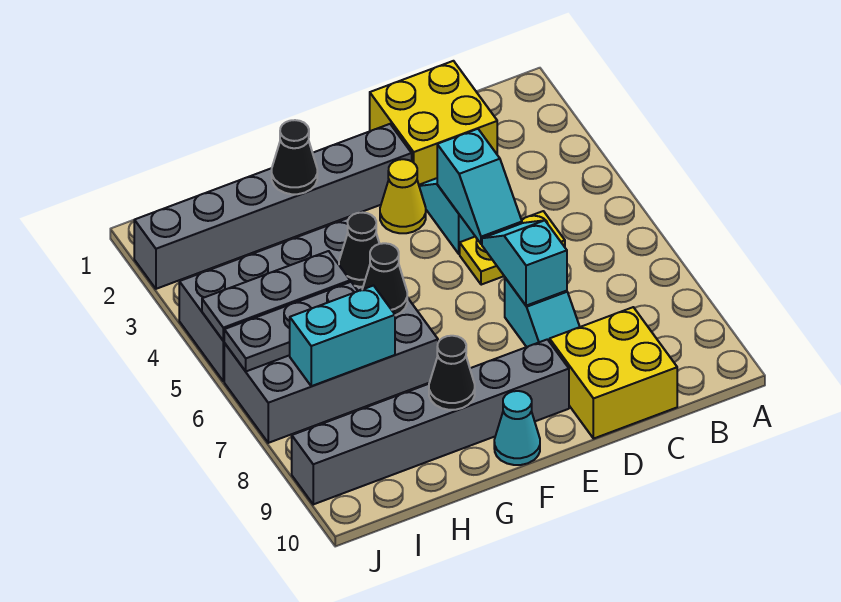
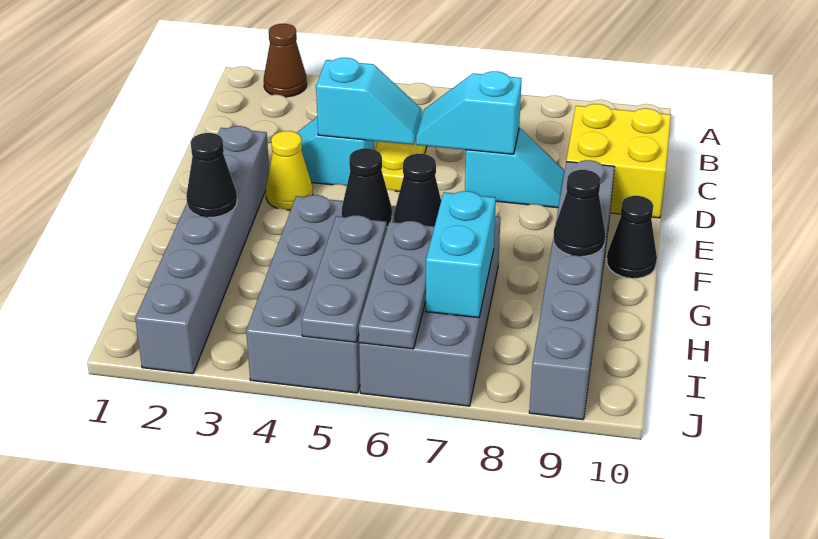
none -> brown 1x1 cone [264,24,307,97]
yellow 2x2 brick [370,61,497,185] -> none
cyan 1x1 cone [494,391,540,465] -> black 1x1 cone [607,196,657,278]

